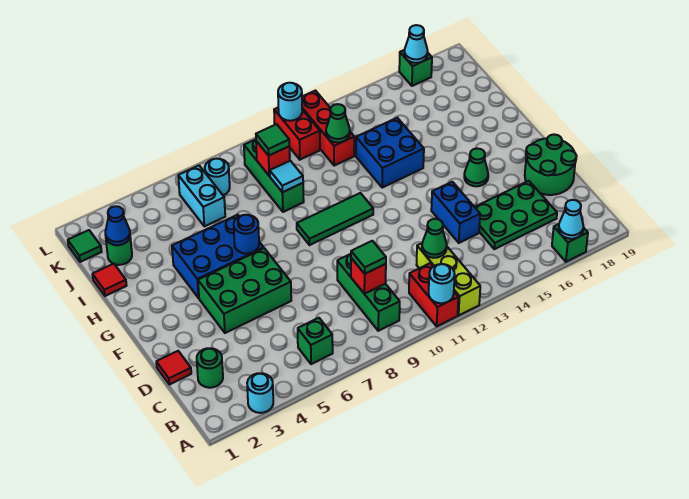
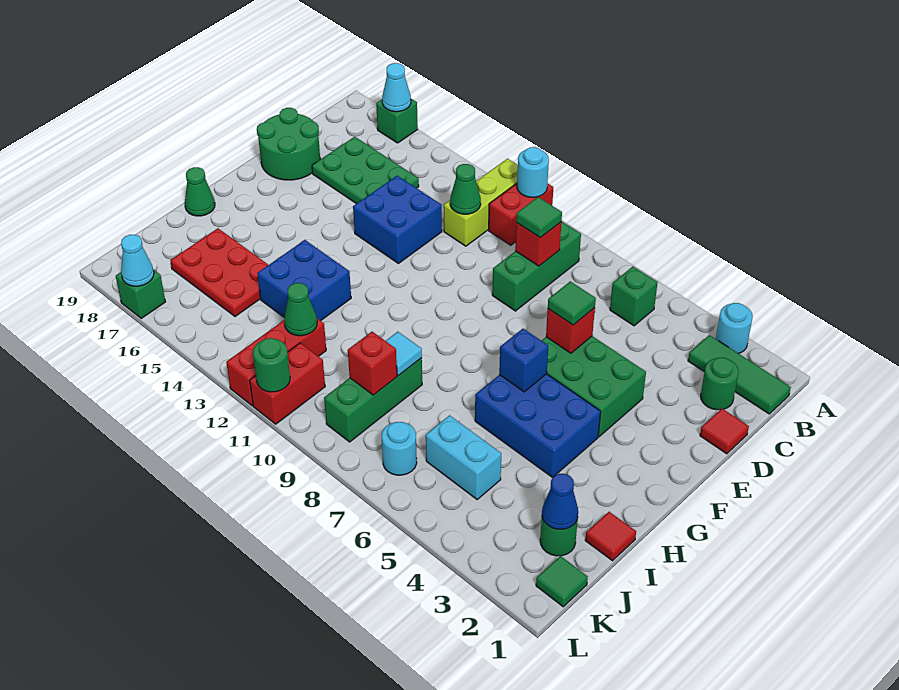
blue 1x2 brick [431,182,480,243] -> blue 2x2 brick [353,176,442,263]
none -> red 1x1 brick [546,308,595,353]
green 1x1 cone [464,148,488,186] -> green 1x1 cone moved to [185,167,215,216]
blue 1x1 round brick [234,215,259,254] -> blue 1x1 brick [499,329,548,392]
green 1x3 tile [297,193,373,245] -> green 1x3 tile moved to [688,335,791,414]
none -> red 2x3 plate [170,228,268,317]
cyan 1x2 brick [178,166,225,226] -> cyan 1x2 brick turned to [426,415,501,499]
green 1x1 tile [256,124,289,156] -> green 1x1 tile moved to [548,281,596,325]
cyan 1x1 round brick [278,83,302,121] -> green 1x1 round brick [253,338,290,392]

